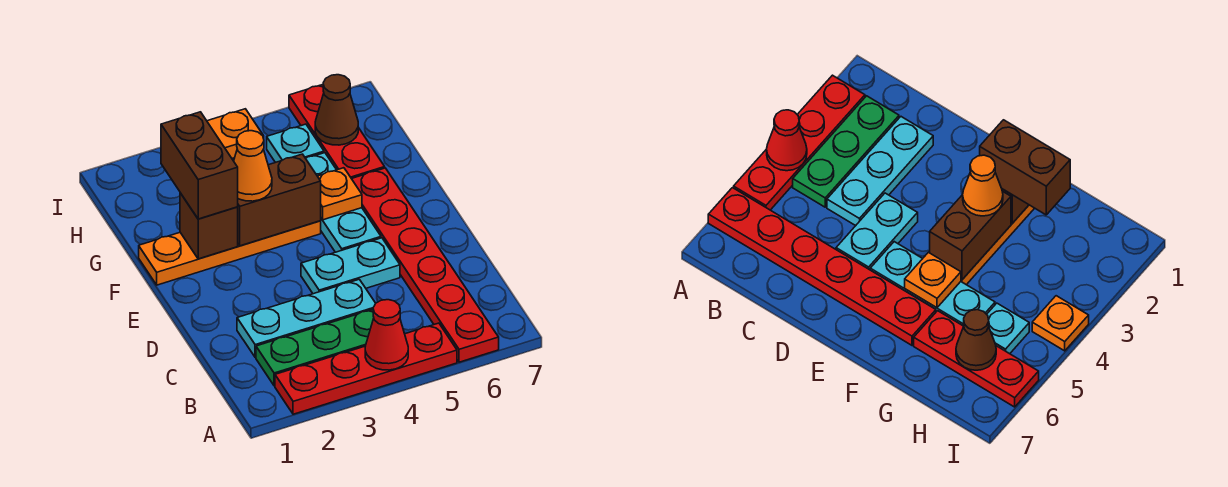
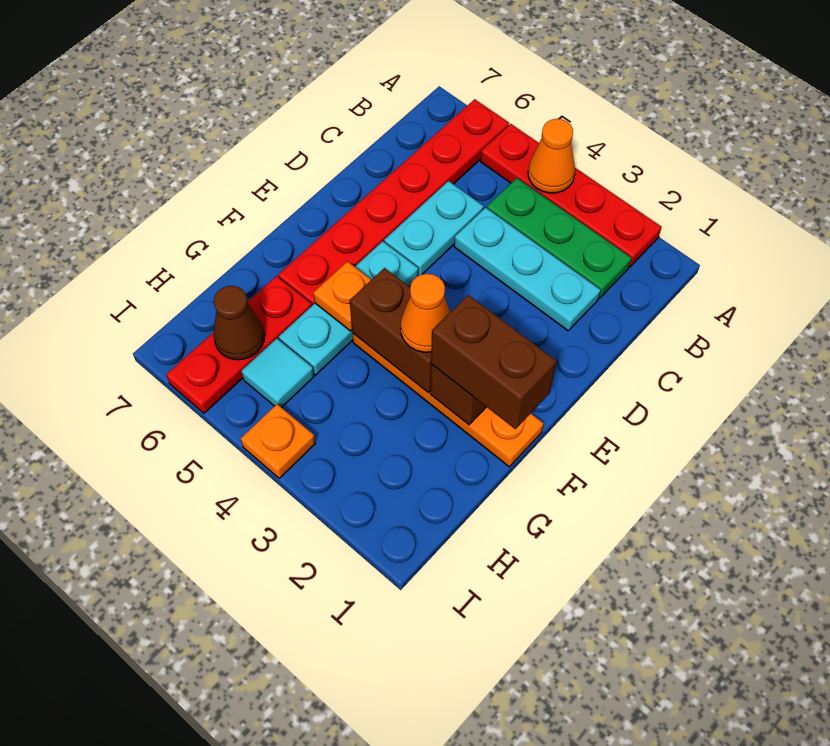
red 1x1 cone [365,300,408,370] -> orange 1x1 cone [528,119,575,193]
cyan 1x2 plate [301,238,400,294] -> cyan 1x2 plate turned to [384,181,484,276]
brown 1x2 brick [161,112,238,219] -> brown 1x2 brick turned to [431,295,556,429]
cyan 1x1 plate [267,124,324,163] -> cyan 1x1 tile [241,338,314,408]

